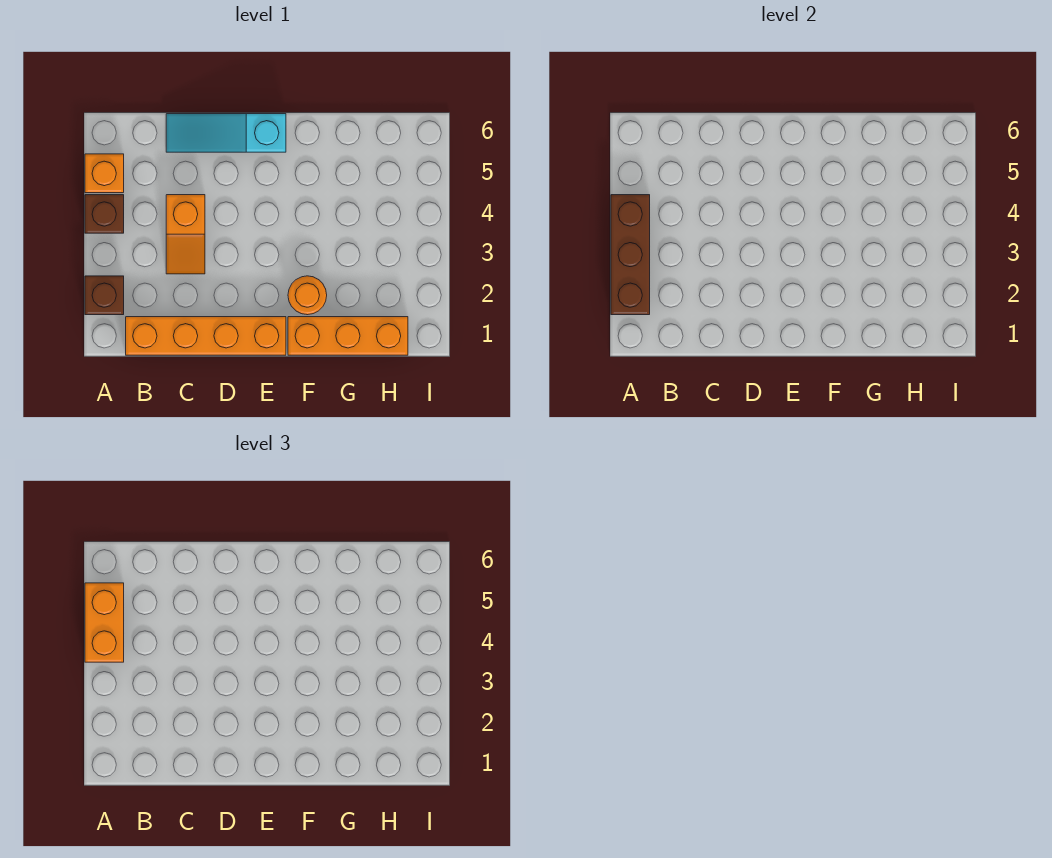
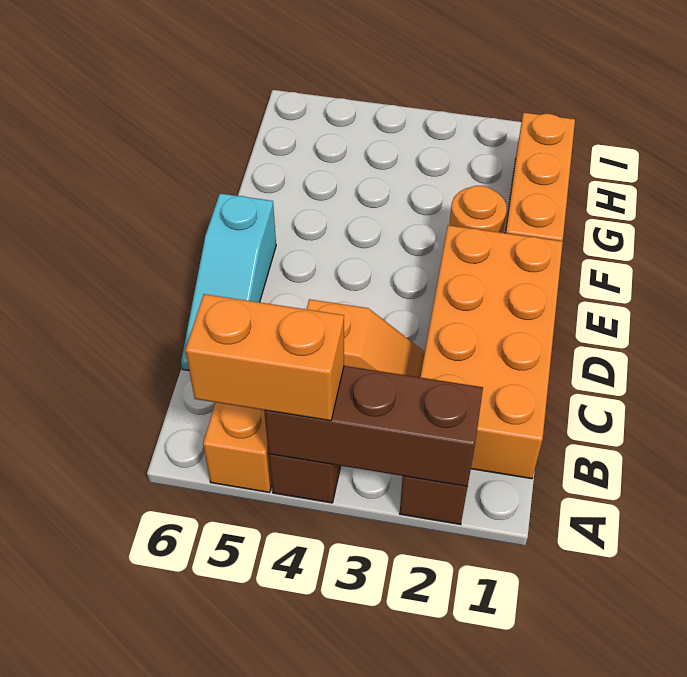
orange 1x4 brick [126,317,286,355] -> orange 2x4 brick [420,225,563,479]

